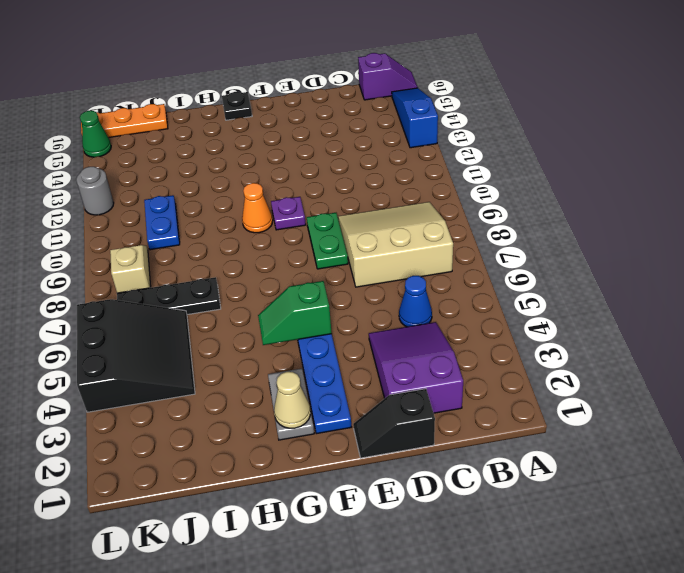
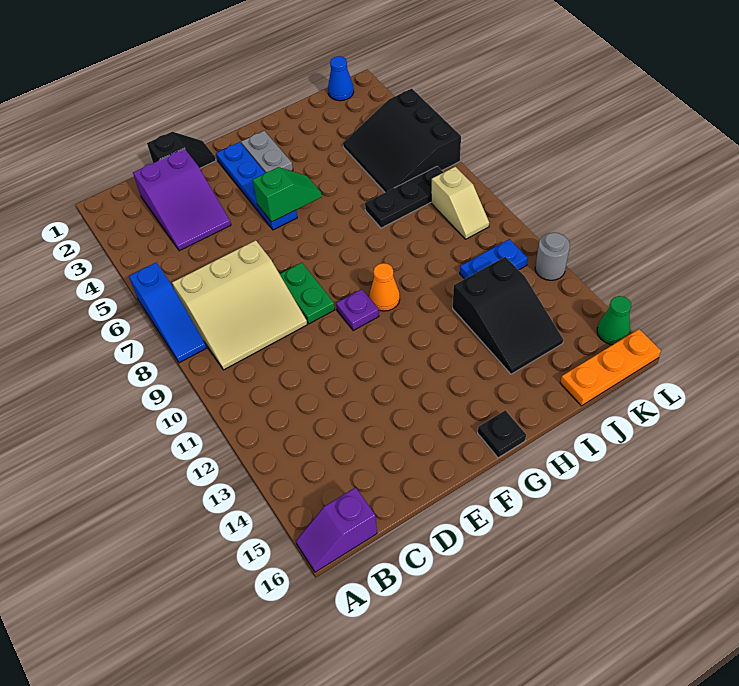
blue 1x3 slope [392,88,438,148] -> blue 1x3 slope moved to [129,263,207,363]
blue 1x1 cone [399,276,432,327] -> blue 1x1 cone moved to [328,56,354,101]
tan 1x1 cone [274,372,311,428] -> none
none -> black 2x3 slope [453,257,563,374]
blue 1x2 plate [144,195,180,250] -> blue 1x2 plate turned to [460,239,528,279]

